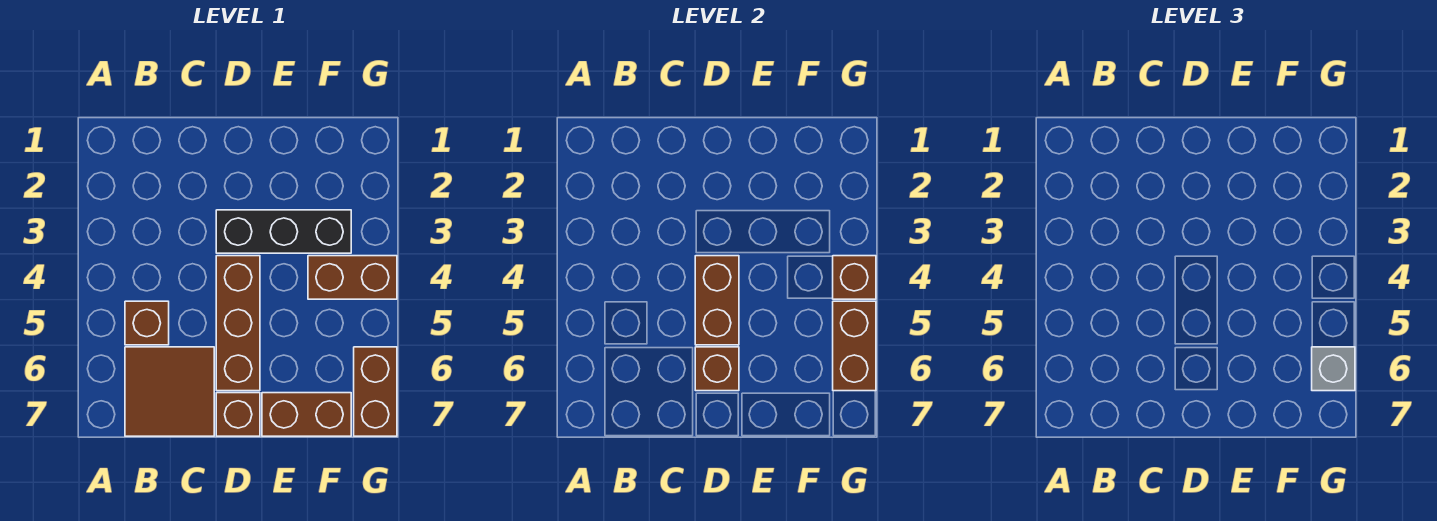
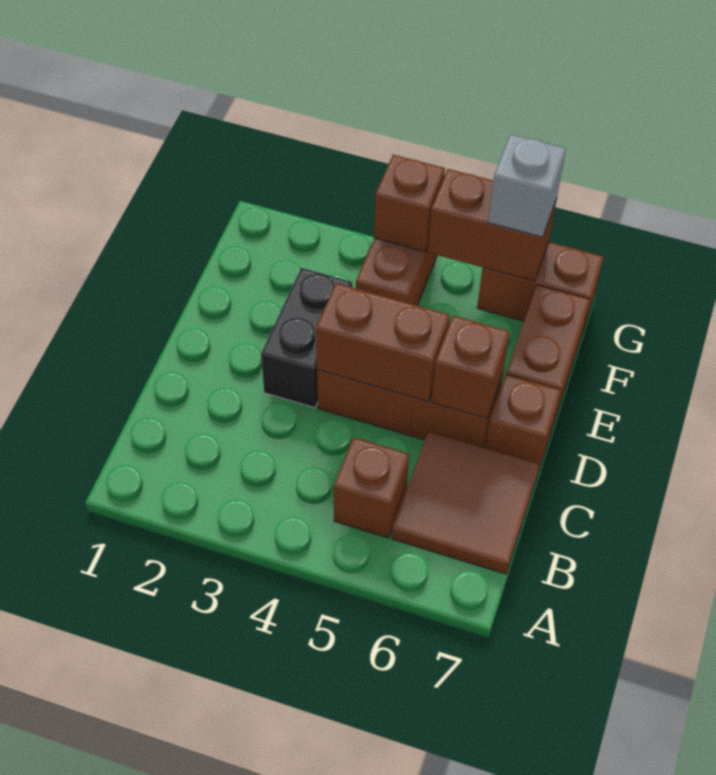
black 1x3 brick [216,210,351,253] -> black 1x2 brick [261,268,352,408]

